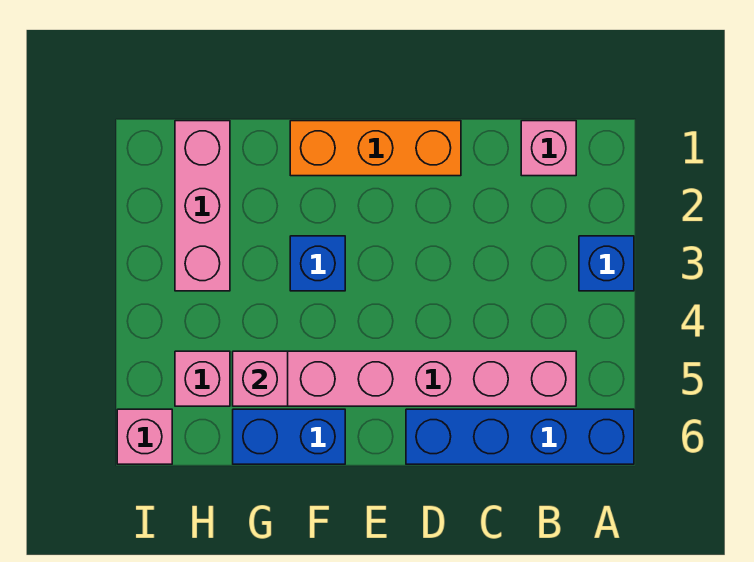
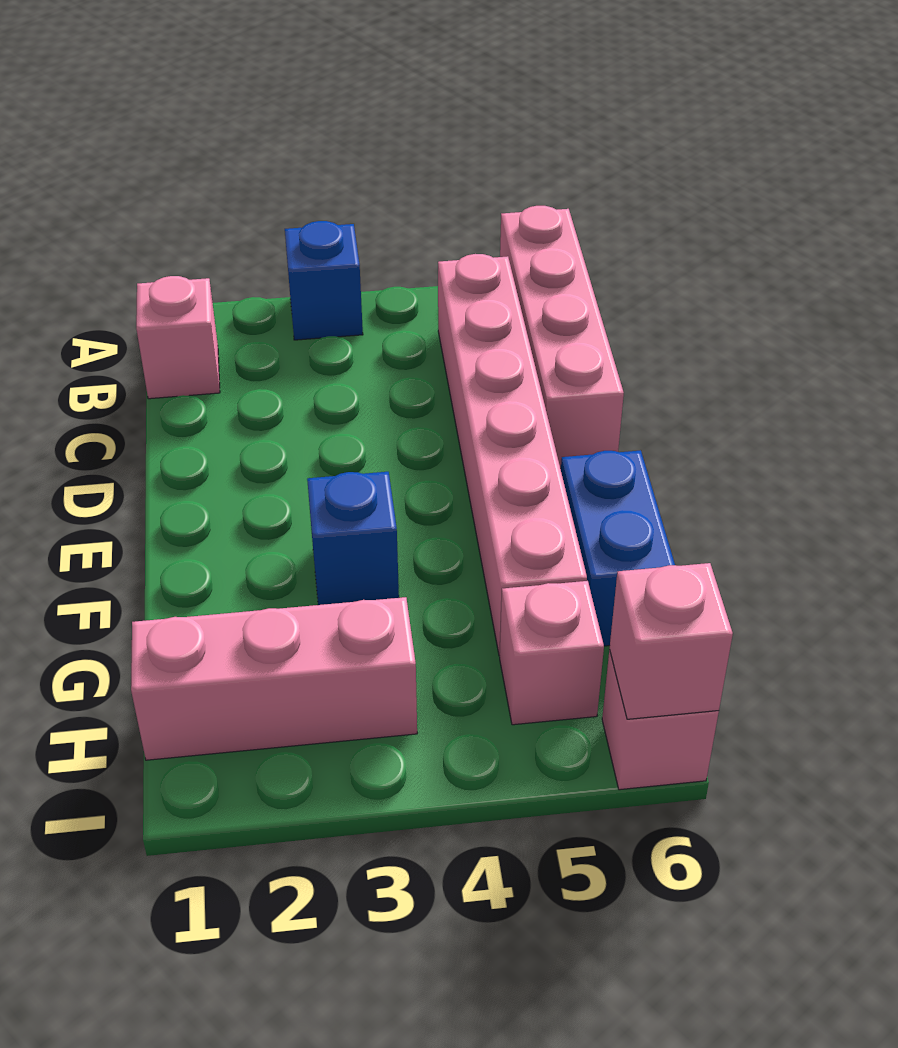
blue 1x4 brick [406,409,634,464] -> pink 1x4 brick [500,206,624,468]
orange 1x3 brick [290,121,461,176] -> none
pink 1x1 brick [233,351,288,406] -> pink 1x1 brick moved to [610,563,733,719]

